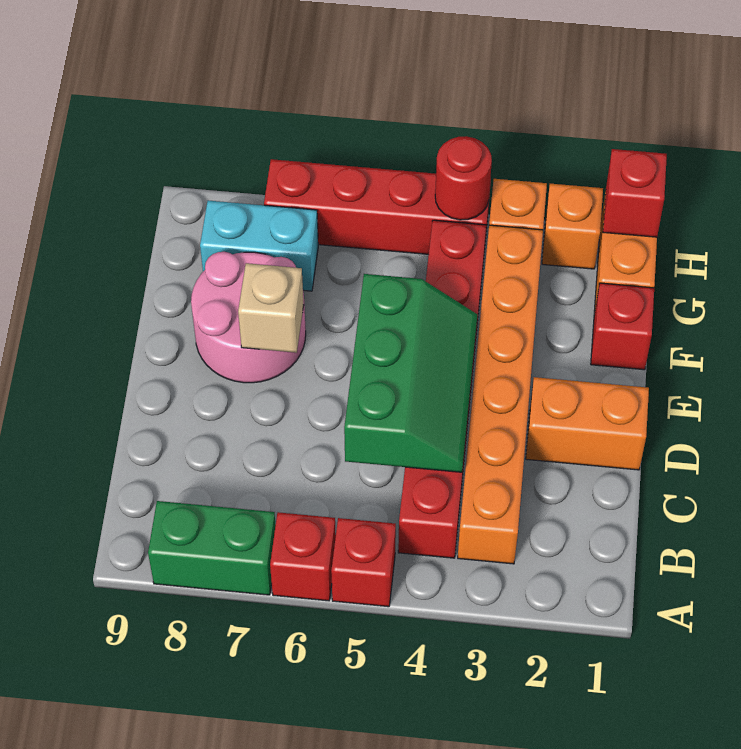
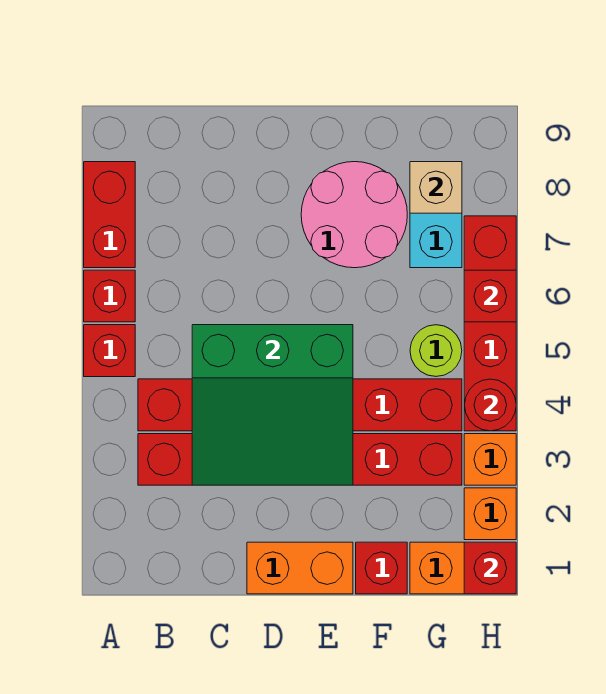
green 1x2 brick [148,501,276,595] -> red 1x2 brick [84,162,135,268]
orange 1x6 brick [458,225,543,564] -> red 1x6 brick [138,434,462,485]
green 2x3 slope [344,274,477,472] -> green 3x3 slope [192,325,353,485]
orange 1x2 brick [526,377,649,470] -> orange 1x2 brick turned to [247,542,353,594]
tan 1x1 brick [238,263,304,353] -> tan 1x1 brick moved to [410,162,462,213]
none -> lime 1x1 round brick [410,325,462,376]
none -> red 1x1 brick [464,270,516,322]

